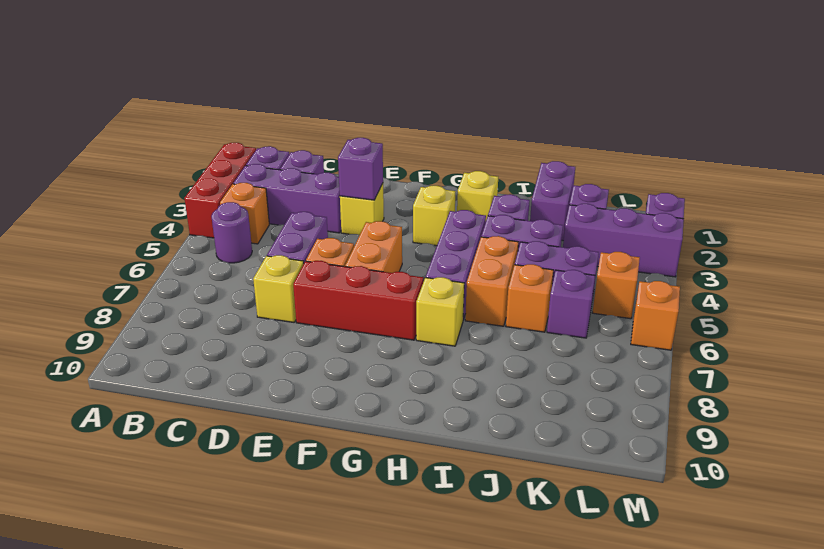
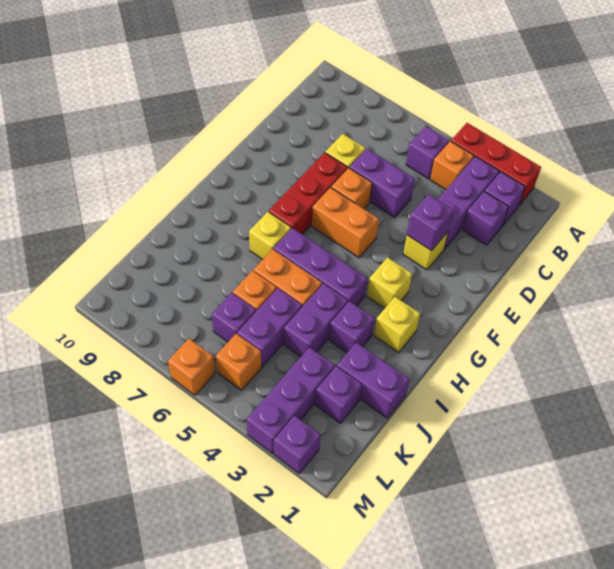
purple 1x1 round brick [211,202,252,263] -> purple 1x1 brick [406,126,449,179]

